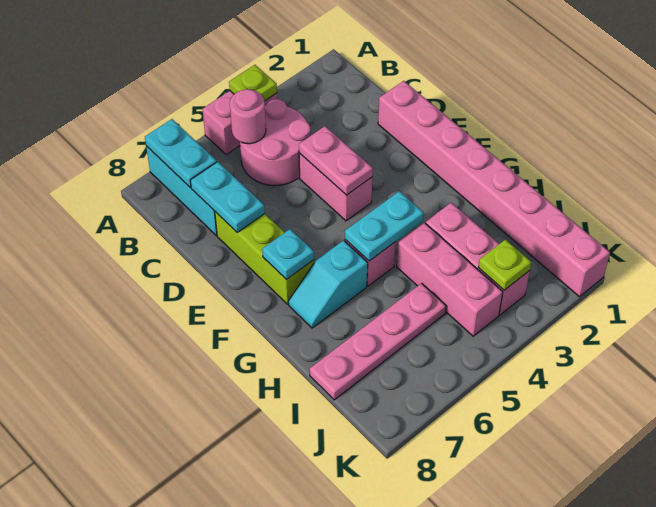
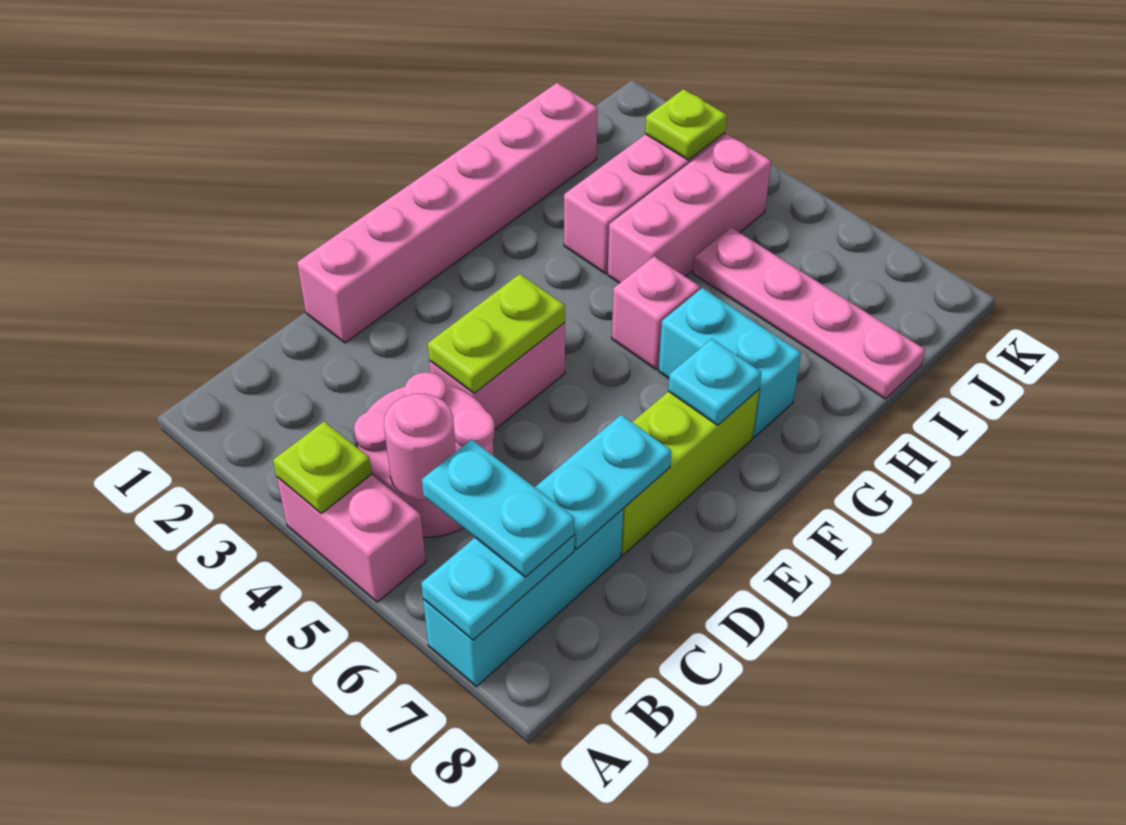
pink 1x8 brick [378,81,610,297] -> pink 1x6 brick [297,83,598,343]
pink 1x2 plate [299,126,373,195] -> lime 1x2 plate [428,274,565,393]
cyan 1x2 plate [345,191,424,261] -> cyan 1x2 plate moved to [422,439,574,577]
cyan 1x2 slope [288,240,368,328] -> cyan 1x2 brick [659,288,801,437]

